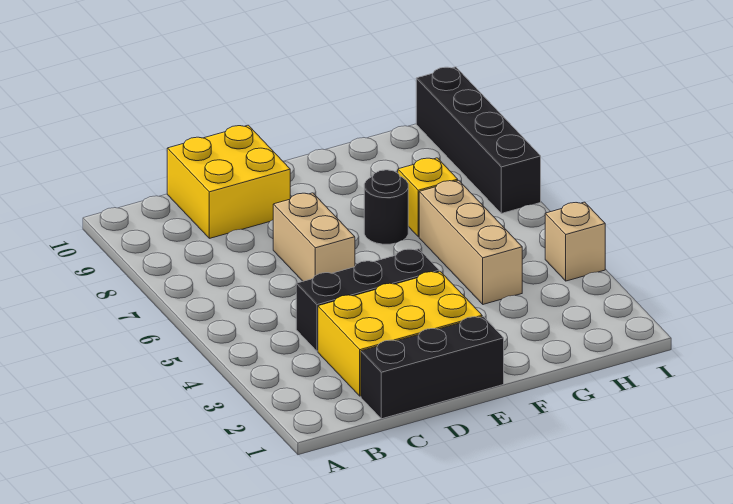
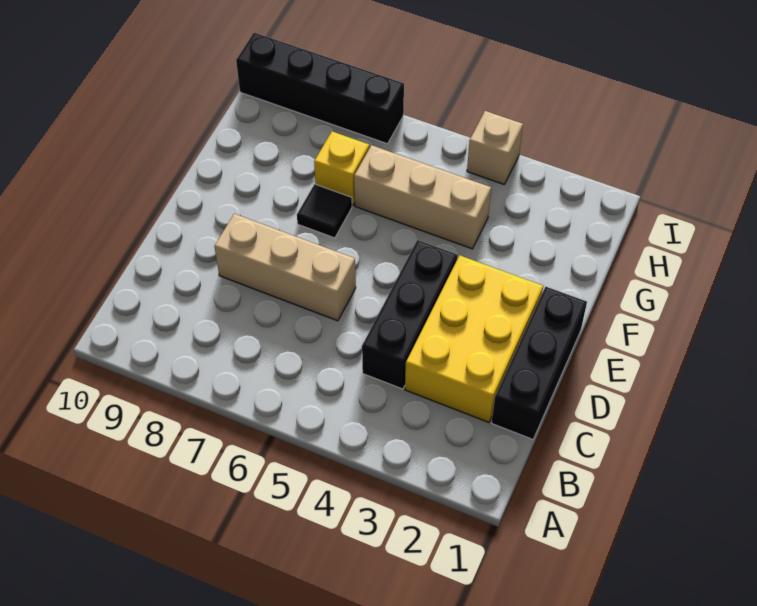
yellow 2x2 brick [167,125,290,238] -> none
tan 1x2 brick [273,193,355,281] -> tan 1x3 brick [214,214,356,321]
black 1x1 round brick [364,170,408,244] -> black 1x1 tile [297,184,352,238]

